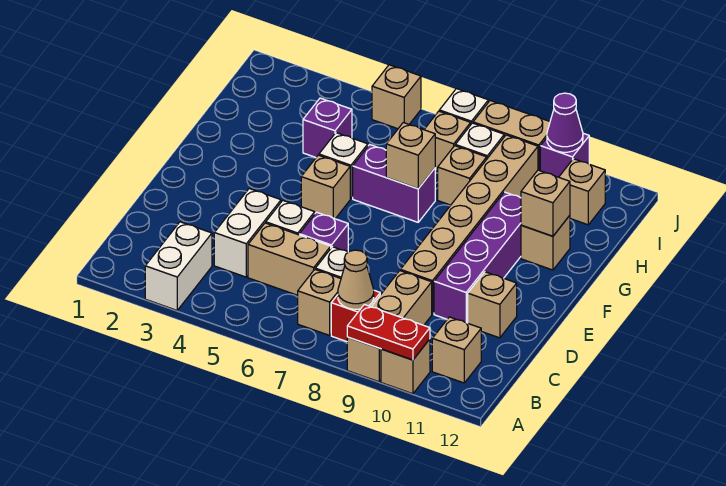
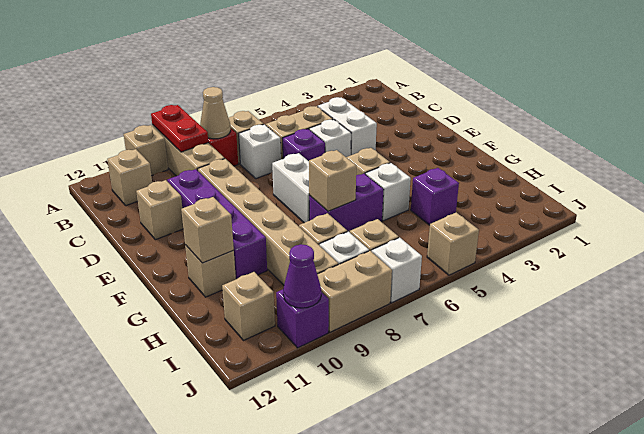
white 1x2 brick [145,222,212,310] -> white 1x2 brick moved to [272,153,309,223]
red 1x2 plate [347,305,430,360] -> red 1x2 plate turned to [151,105,208,152]

